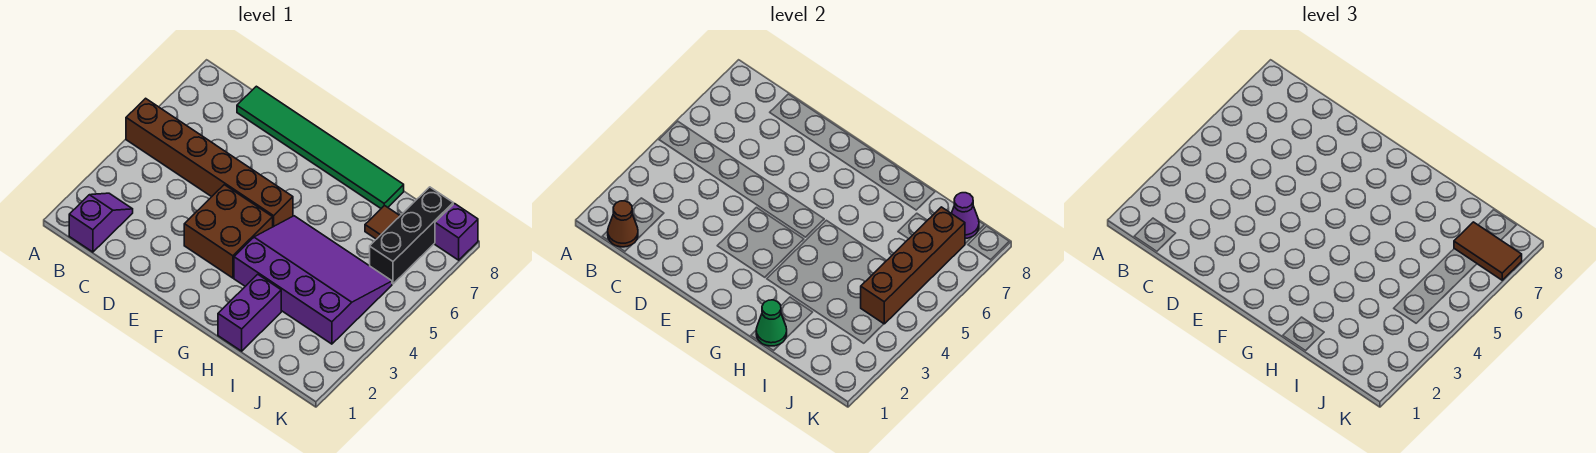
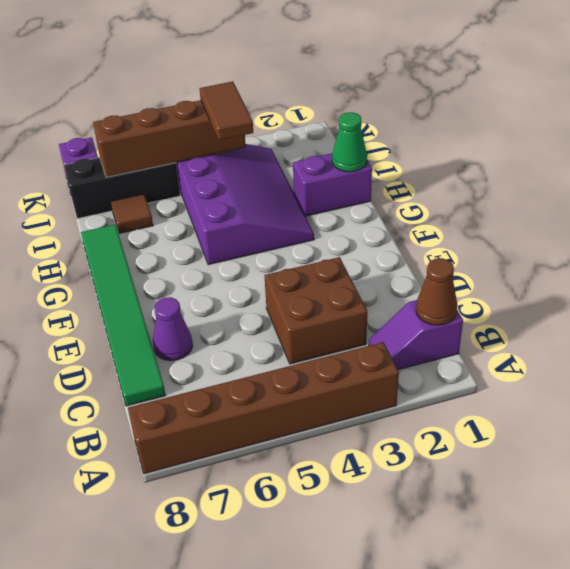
brown 1x6 brick [126,98,293,227] -> brown 1x6 brick turned to [128,342,399,474]
brown 2x2 brick [184,185,273,278] -> brown 2x2 brick moved to [264,257,367,364]
purple 3x4 slope [234,216,392,344] -> purple 3x4 slope turned to [176,144,314,265]
brown 1x2 tile [1454,222,1522,280] -> brown 1x2 tile moved to [199,81,253,140]
purple 1x1 cone [951,193,979,239] -> purple 1x1 cone moved to [153,297,193,361]

